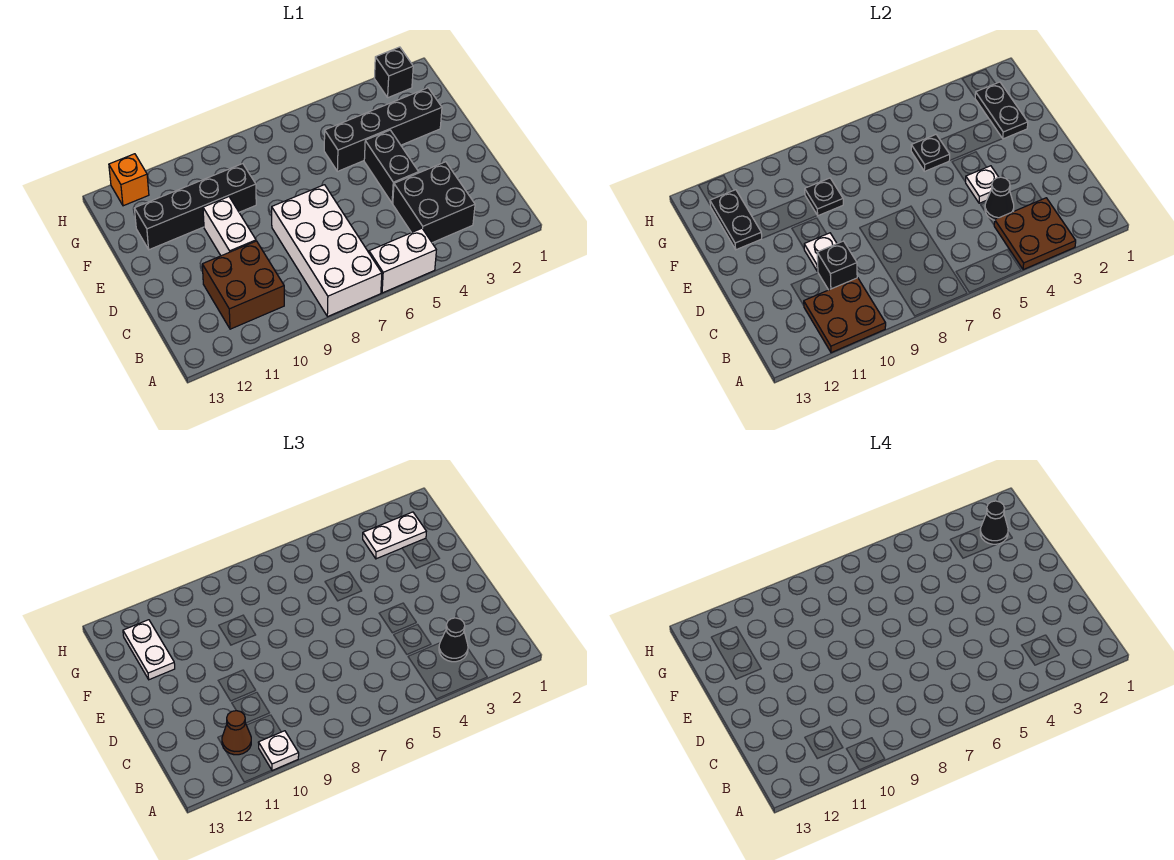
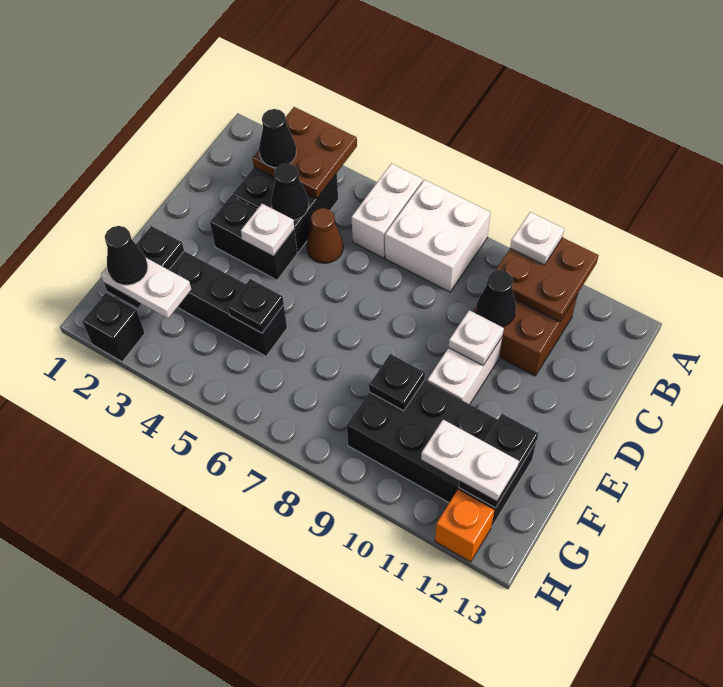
white 1x2 brick [369,228,436,293] -> white 1x2 brick turned to [352,163,423,258]
white 2x4 brick [272,185,382,317] -> white 2x2 brick [385,180,490,292]
brown 1x1 cone [222,711,251,755] -> brown 1x1 cone moved to [307,208,343,263]
black 1x1 brick [817,241,857,290] -> black 1x1 cone [476,270,516,327]
black 1x2 brick [364,130,419,203] -> black 1x2 brick turned to [210,196,297,280]
black 1x4 brick [135,164,256,250] -> black 2x4 brick [347,380,537,527]
white 1x2 plate [123,620,175,680] -> white 1x2 plate turned to [421,420,519,501]

